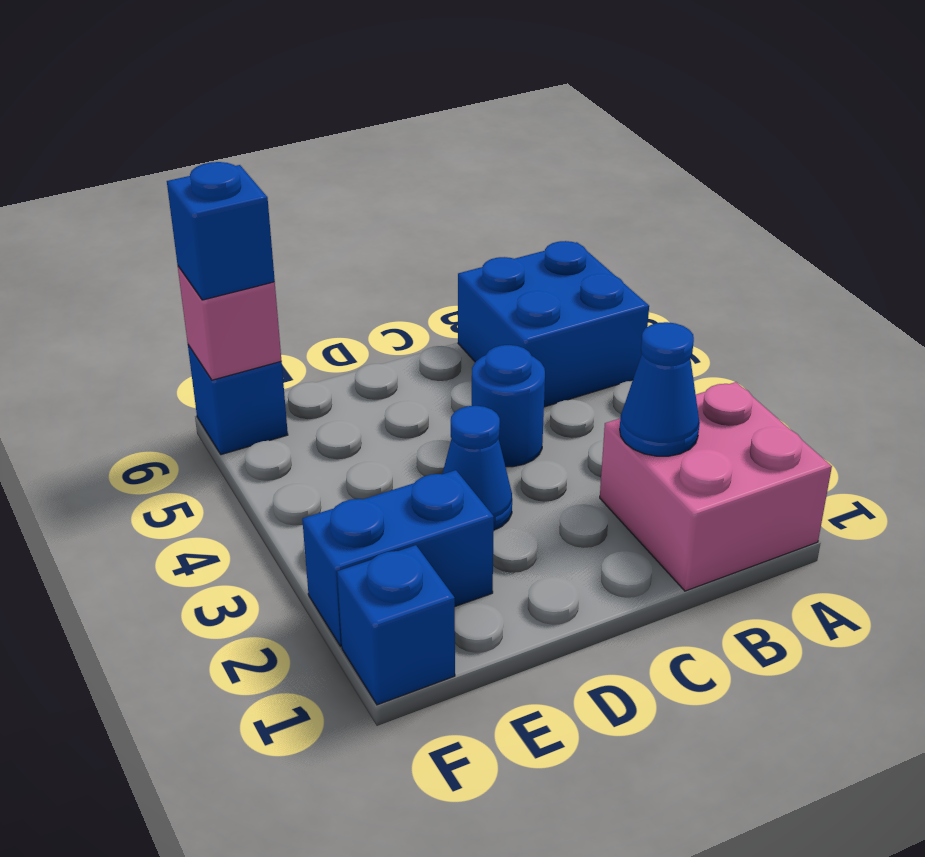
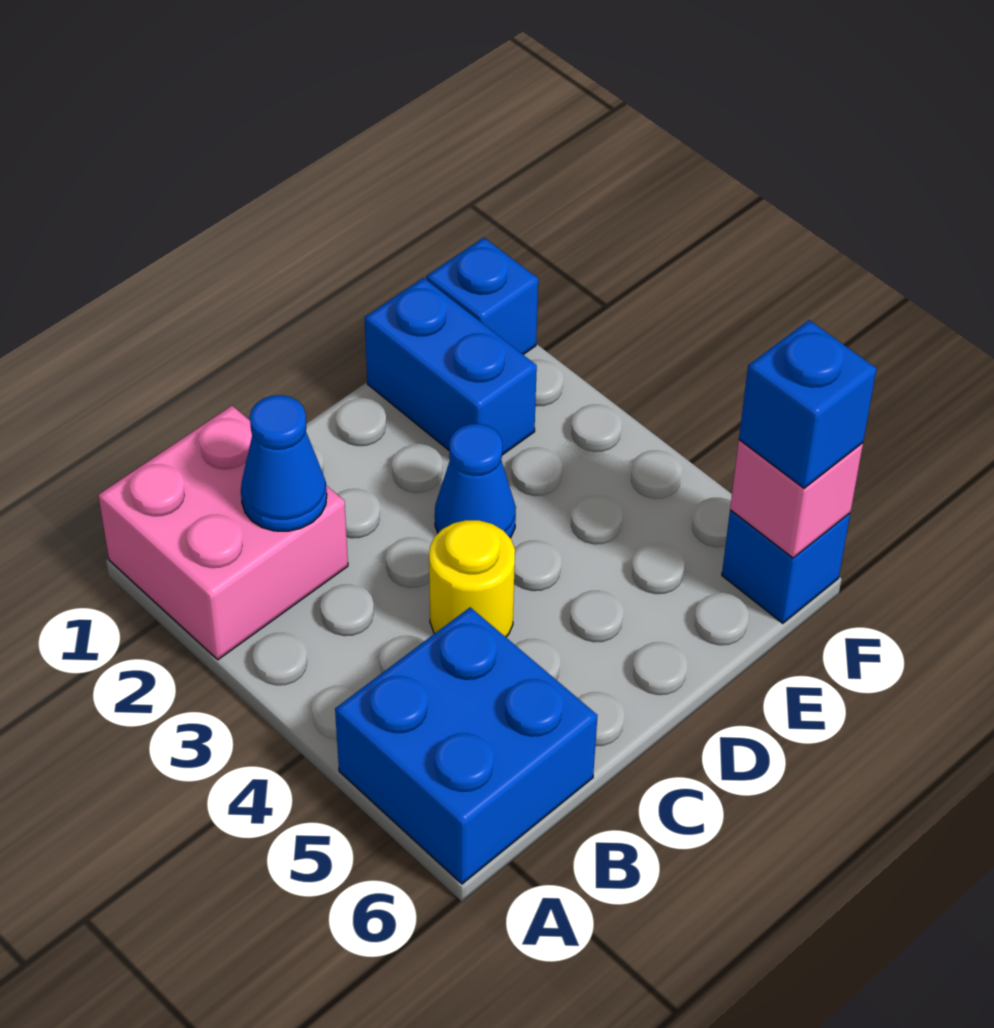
blue 1x1 round brick [472,345,545,467] -> yellow 1x1 round brick [429,520,515,637]
blue 1x2 brick [302,470,494,646] -> blue 1x2 brick turned to [365,278,537,455]

